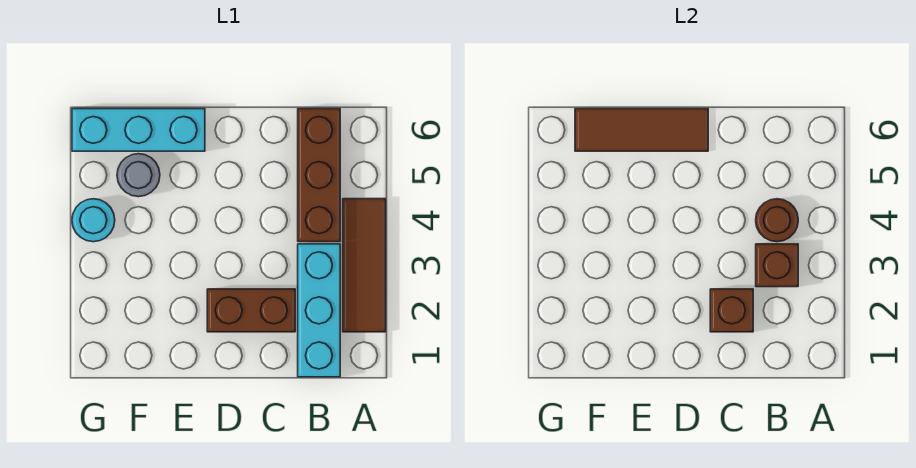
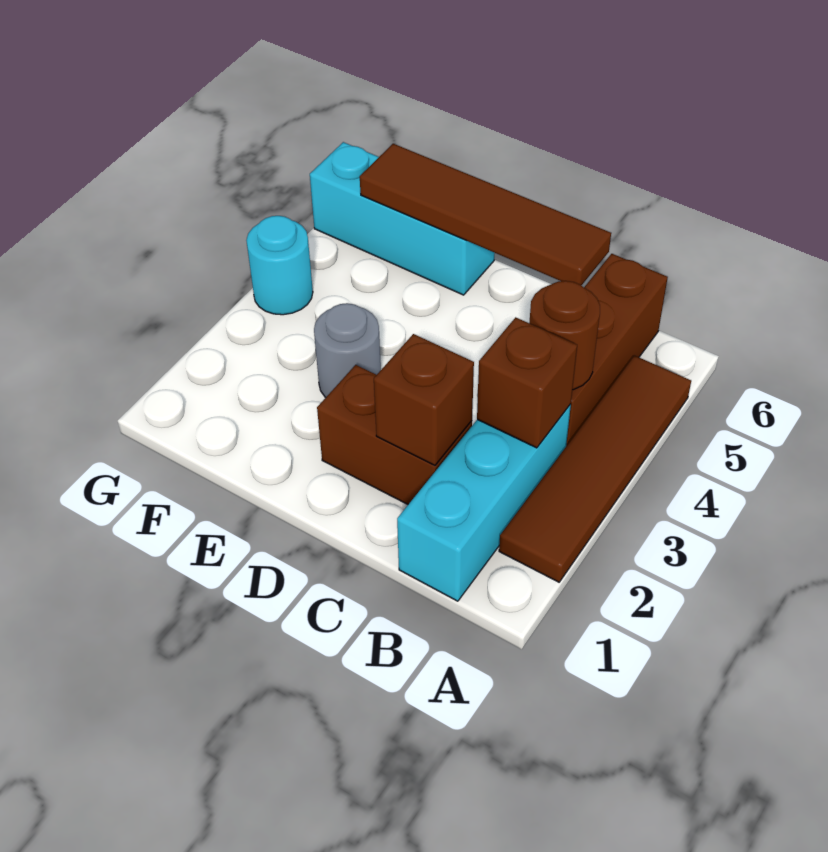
brown 1x3 tile [343,199,386,332] -> brown 1x4 tile [499,355,691,582]
brown 1x3 tile [575,109,708,151] -> brown 1x4 tile [360,144,611,285]
grey 1x1 round brick [117,154,160,197] -> grey 1x1 round brick moved to [314,303,381,398]

